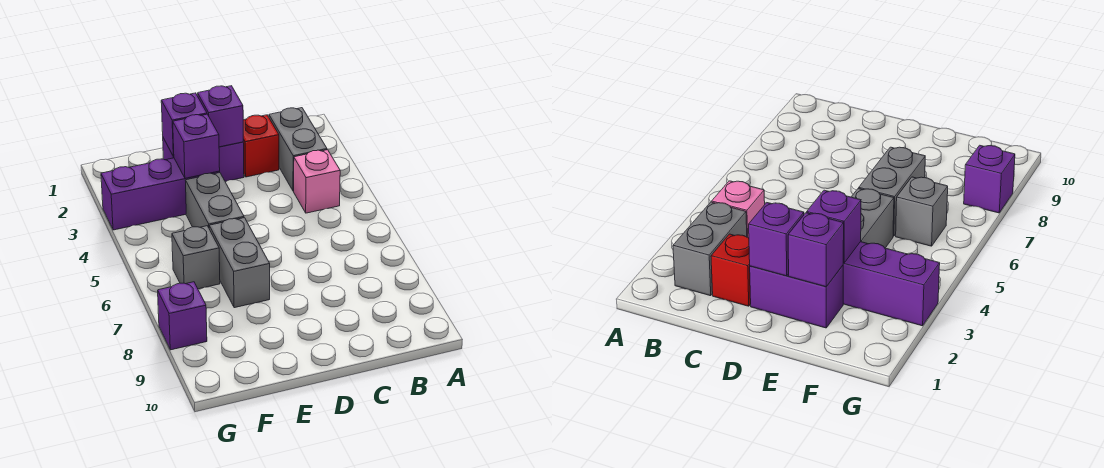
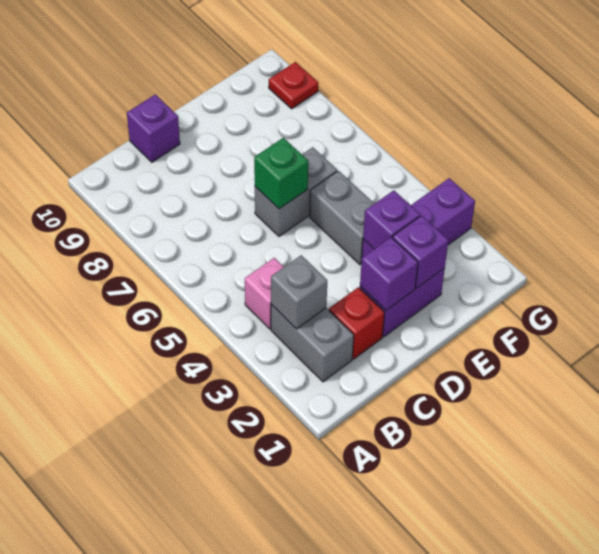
none -> green 1x1 brick [254,138,308,209]
grey 1x2 brick [209,218,270,308] -> grey 1x2 brick turned to [255,147,337,236]
grey 1x1 brick [172,226,220,289] -> grey 1x1 brick moved to [271,255,327,329]
purple 1x1 brick [158,282,207,350] -> purple 1x1 brick moved to [127,95,180,162]
none -> red 1x1 plate [269,62,318,109]

